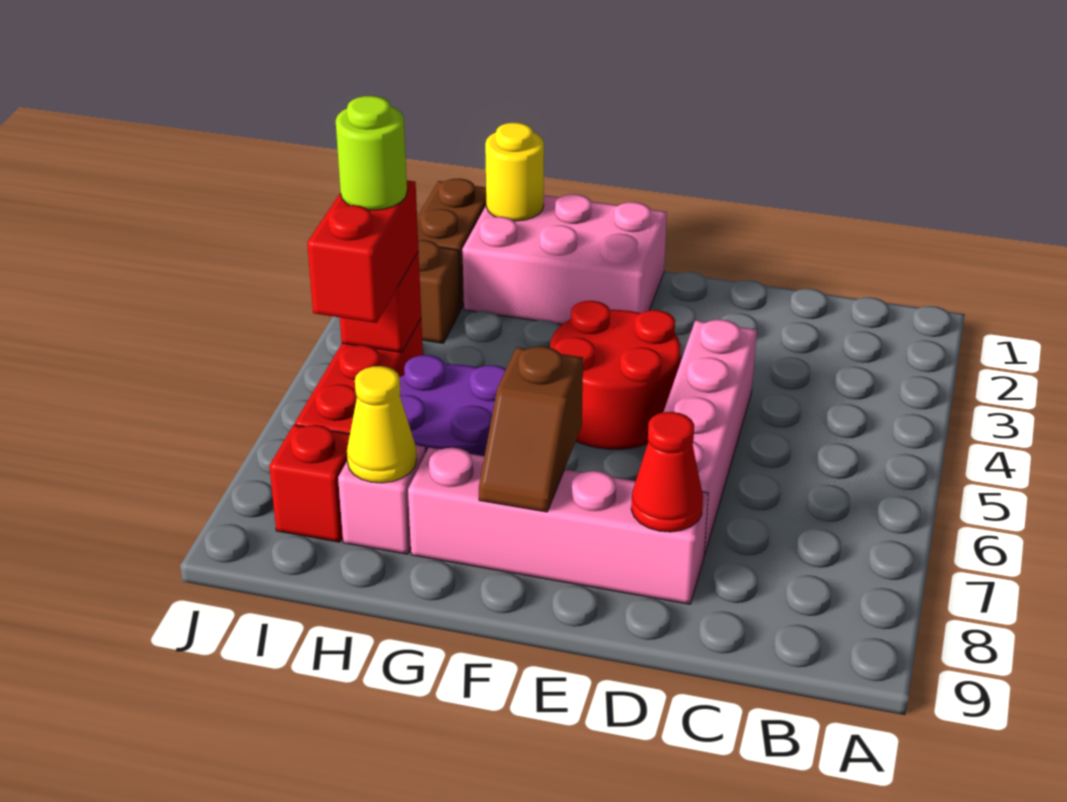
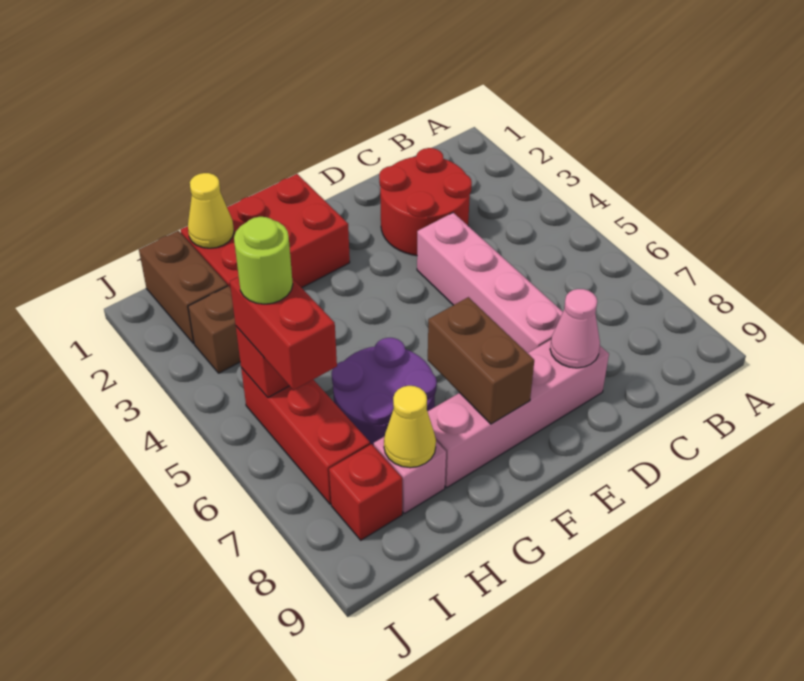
red 1x1 cone [631,412,703,532] -> pink 1x1 cone [550,289,600,368]
red 2x2 round brick [550,301,681,449] -> red 2x2 round brick moved to [379,148,472,256]
pink 2x3 brick [462,194,667,325] -> red 2x3 brick [181,174,350,288]
brown 1x2 slope [479,346,583,512] -> brown 1x2 brick [428,297,534,424]
yellow 1x1 round brick [485,123,544,221] -> yellow 1x1 cone [188,173,234,248]

